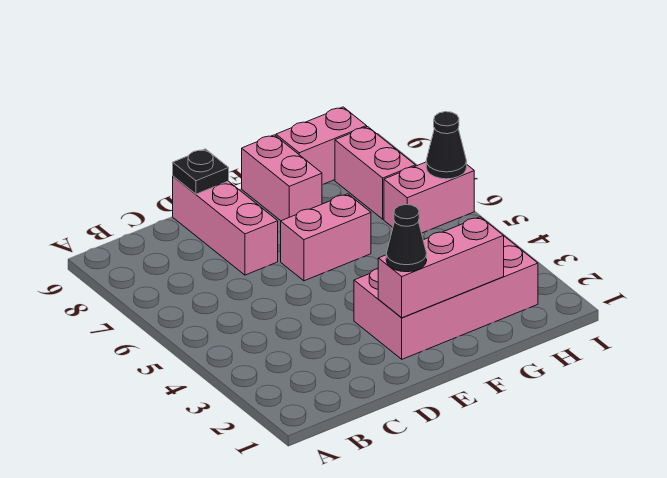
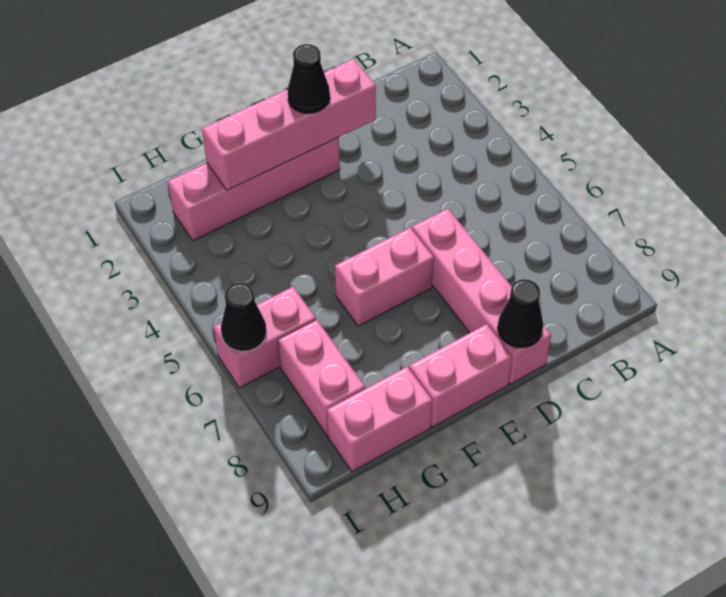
pink 1x3 brick [173,176,278,275] -> pink 1x4 brick [412,209,551,384]
black 1x1 plate [173,149,229,194] -> black 1x1 cone [497,279,543,348]
pink 2x4 brick [354,236,538,359] -> pink 1x4 brick [168,137,340,241]
pink 1x3 brick [378,217,504,318] -> pink 1x4 brick [202,59,376,190]
pink 1x2 brick [242,135,322,221] -> pink 1x2 brick turned to [409,324,512,427]

